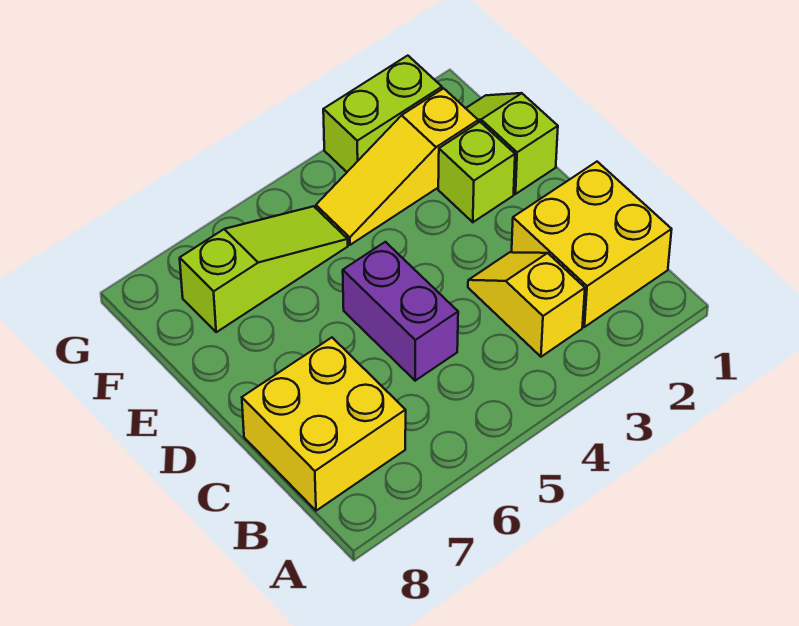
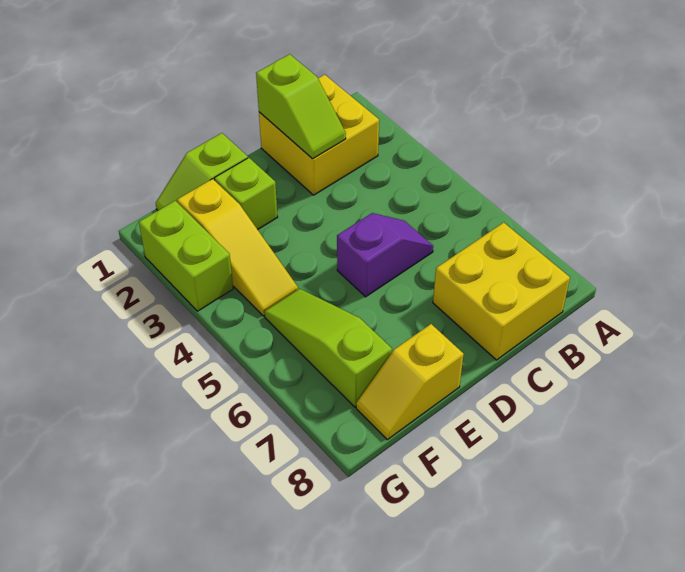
yellow 1x2 slope [468,252,585,357] -> yellow 1x2 slope moved to [356,324,464,440]
none -> lime 1x2 slope [256,54,346,159]
purple 1x2 brick [343,242,458,381] -> purple 1x2 slope [337,213,433,297]

